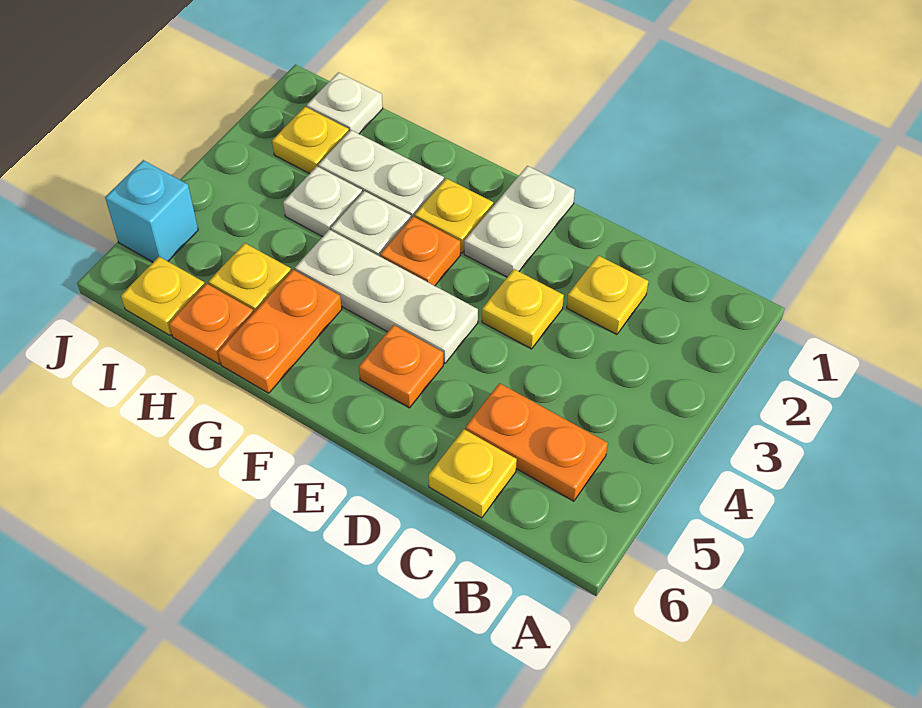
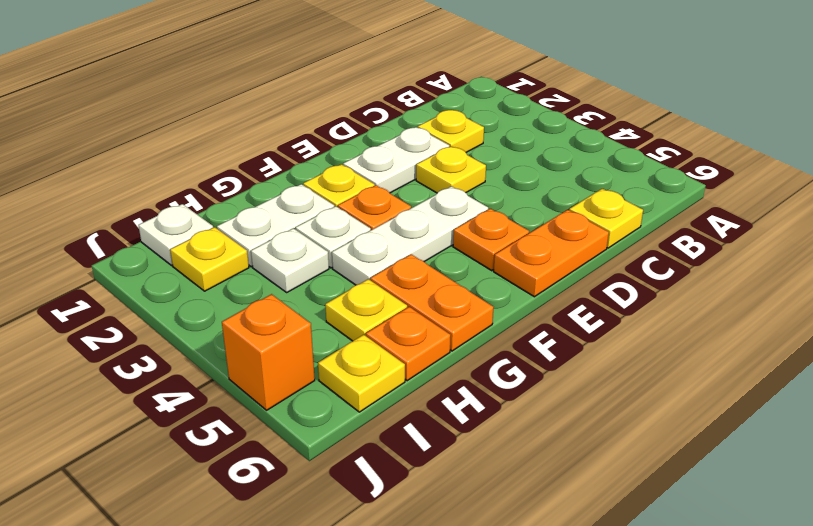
orange 1x2 plate [466,383,608,501] -> orange 1x2 plate moved to [494,210,609,297]
white 1x2 plate [464,166,575,277] -> white 1x2 plate turned to [343,127,449,193]
cyan 1x1 brick [105,160,198,262] -> orange 1x1 brick [222,294,315,410]

